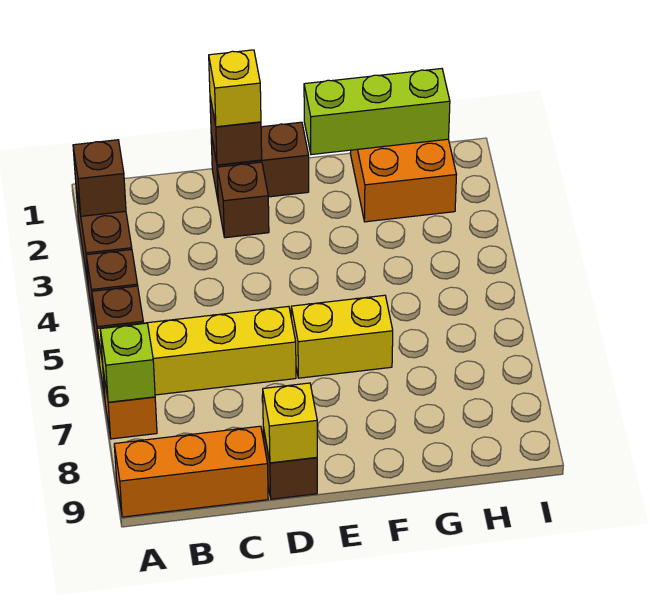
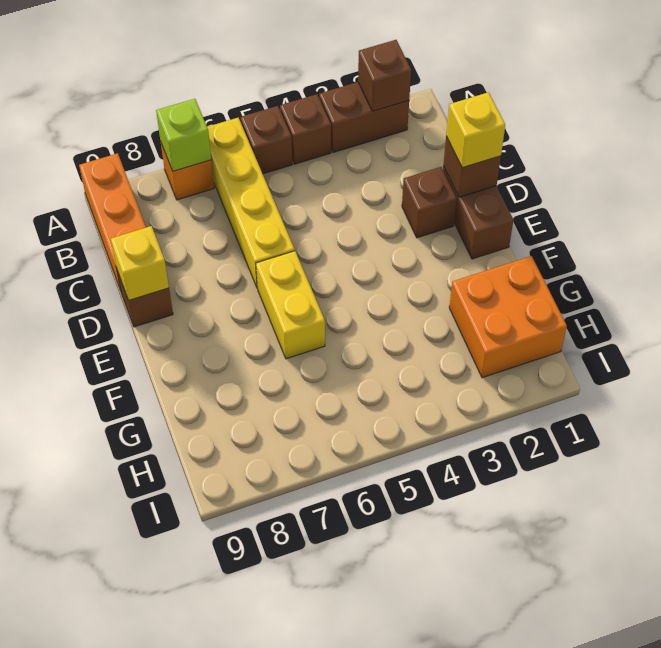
lime 1x3 brick [304,69,450,155] -> none

